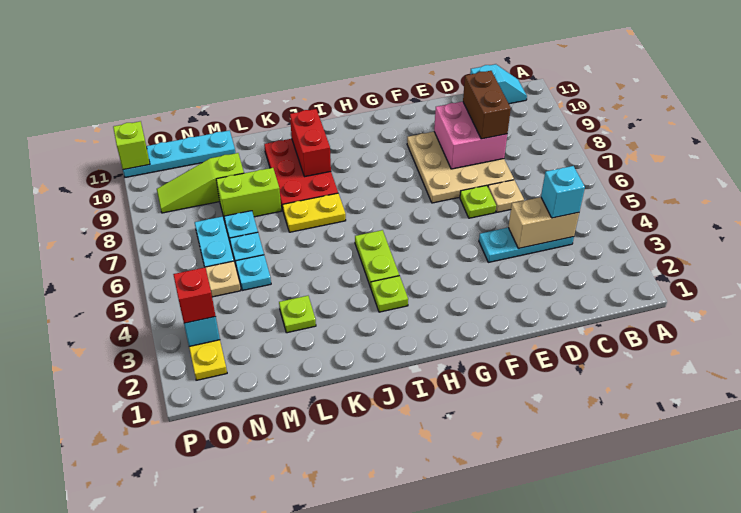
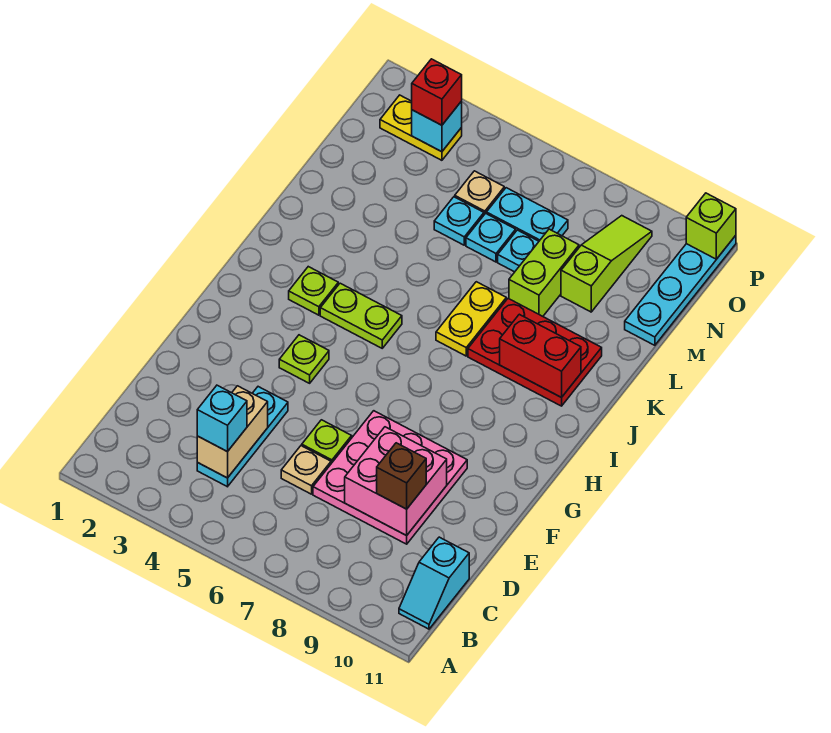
tan 3x3 plate [407,132,514,203] -> pink 3x3 plate [313,411,467,544]
brown 1x2 brick [463,71,511,139] -> brown 1x1 brick [377,443,426,509]
lime 1x1 plate [279,296,316,333] -> lime 1x1 plate moved to [279,335,329,383]

